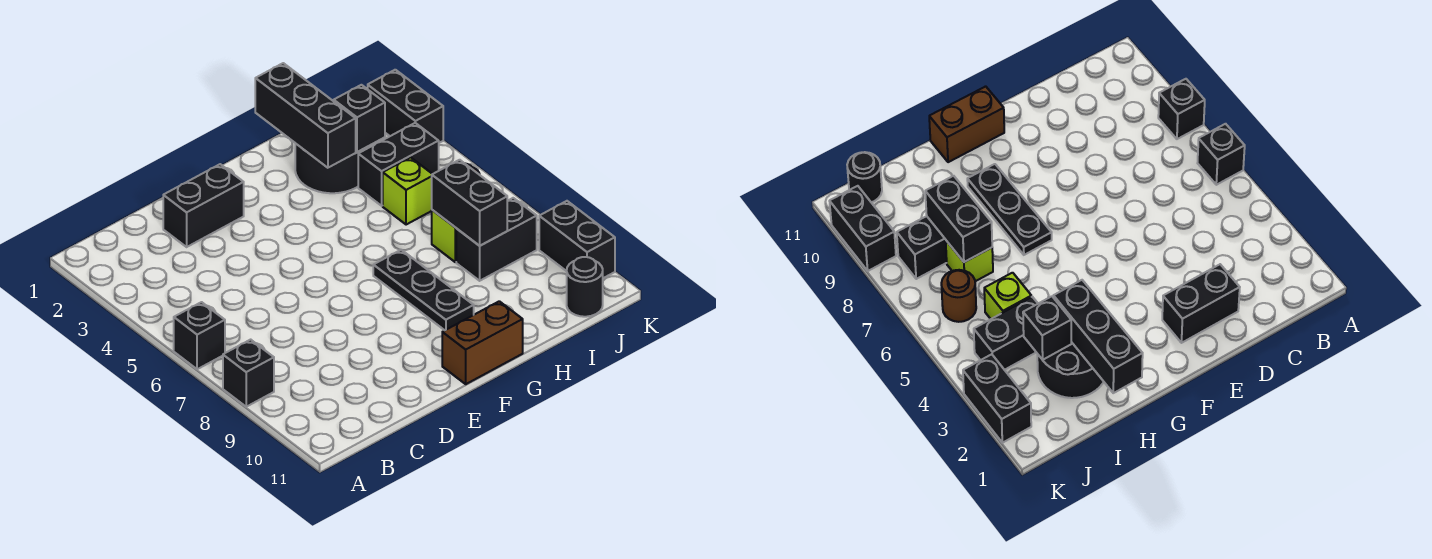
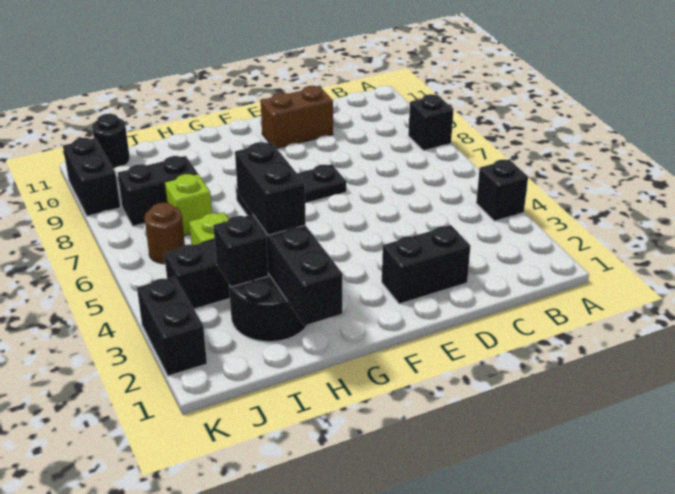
black 1x1 brick [174,302,225,369] -> black 1x1 brick moved to [476,160,528,221]
brown 1x2 brick [442,301,523,384] -> brown 1x2 brick moved to [261,86,333,148]
black 1x3 plate [373,250,474,330] -> black 1x3 plate turned to [236,164,346,217]
black 1x2 brick [432,160,507,246] -> black 1x2 brick moved to [235,142,306,235]

